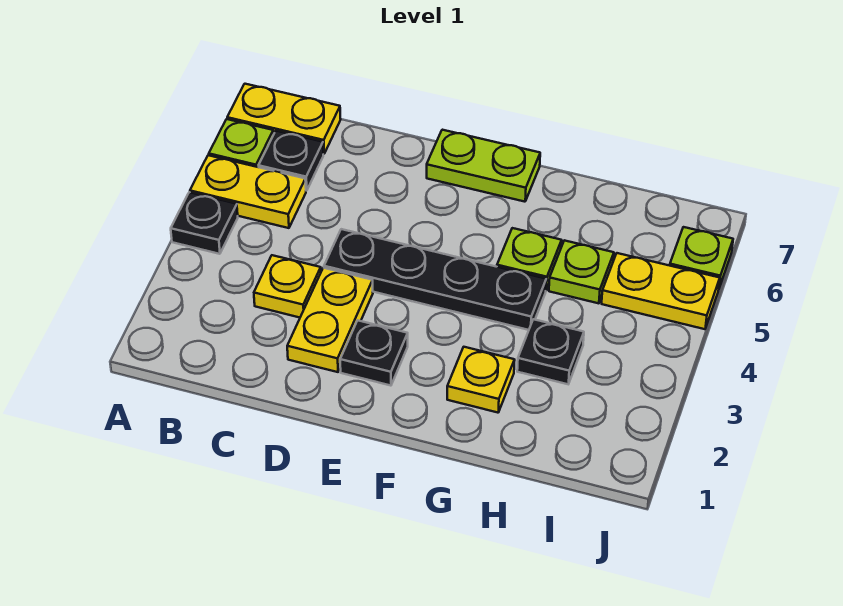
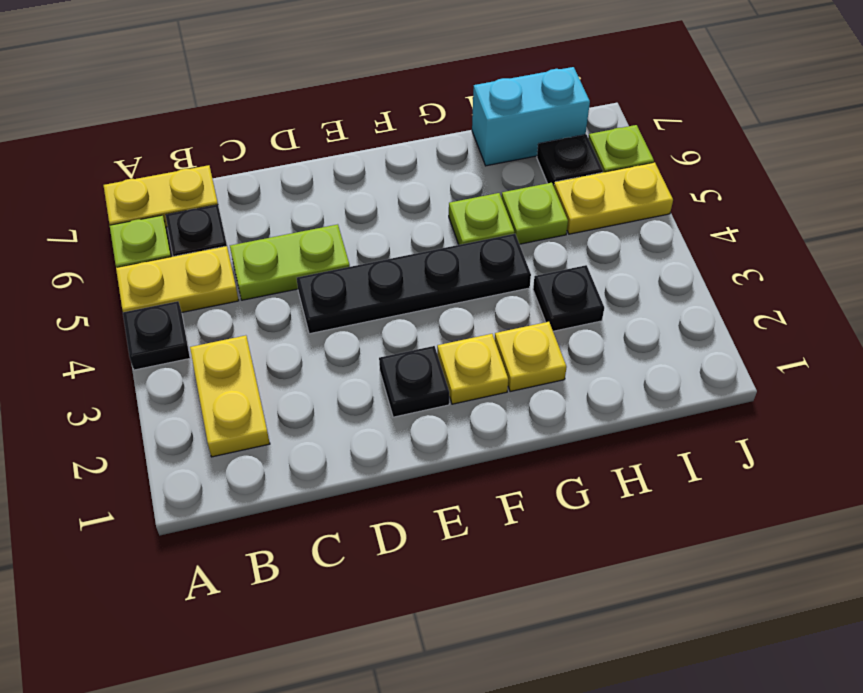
yellow 1x1 plate [254,255,321,318] -> yellow 1x1 plate moved to [437,334,508,404]
yellow 1x2 plate [287,268,373,372] -> yellow 1x2 plate moved to [190,335,270,457]
lime 1x2 plate [427,130,540,202] -> lime 1x2 plate moved to [230,224,350,300]
none -> cyan 1x2 brick [472,67,590,166]
none -> black 1x1 plate [537,135,603,186]

